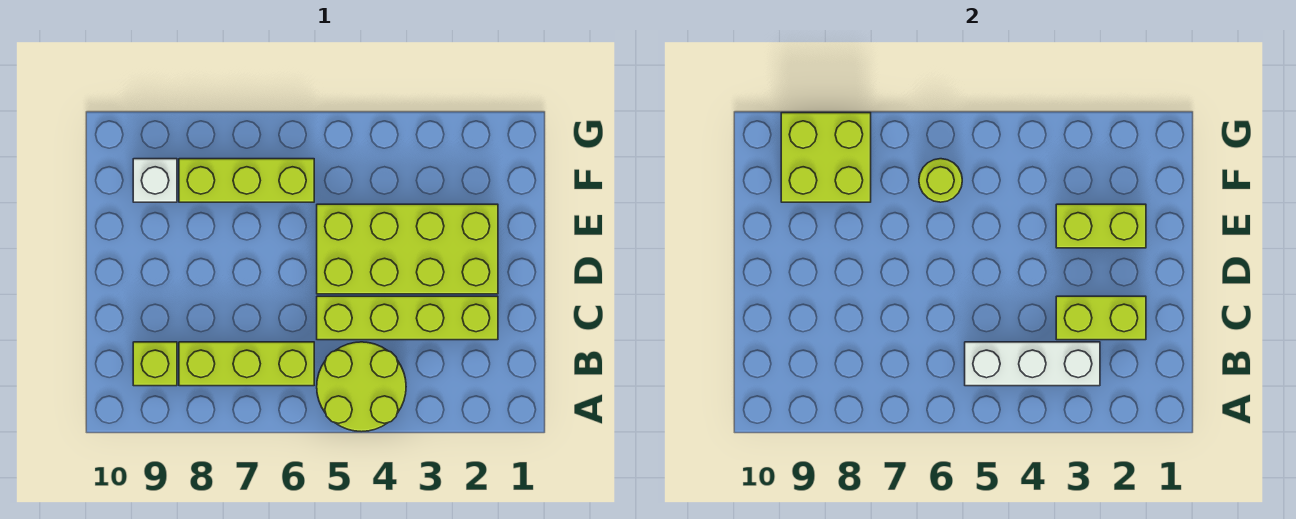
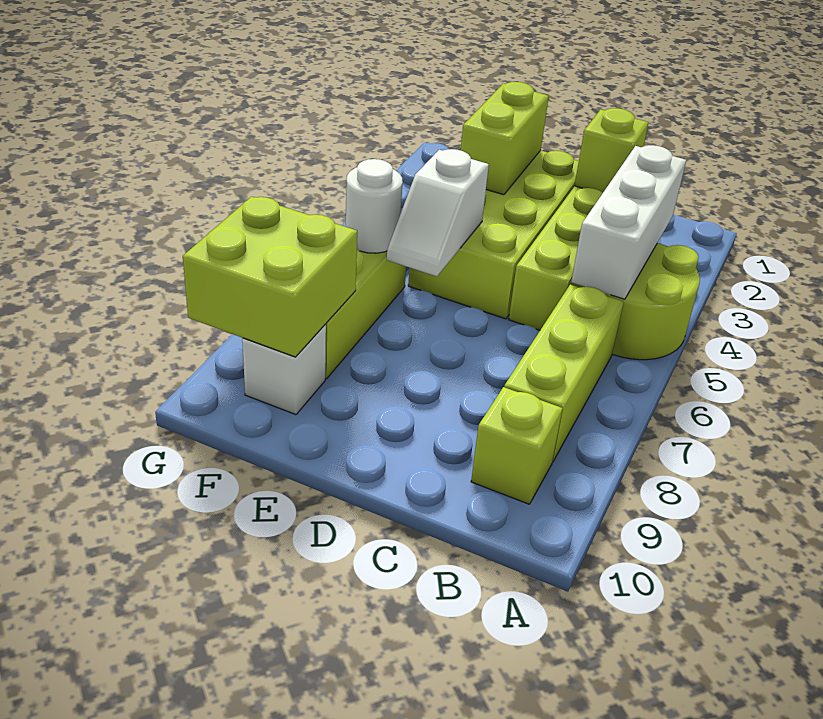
lime 1x2 brick [1056,296,1146,340] -> lime 1x1 brick [575,108,649,192]
none -> white 1x2 slope [387,149,489,276]
lime 1x1 round brick [919,159,962,202] -> white 1x1 round brick [346,159,403,253]

